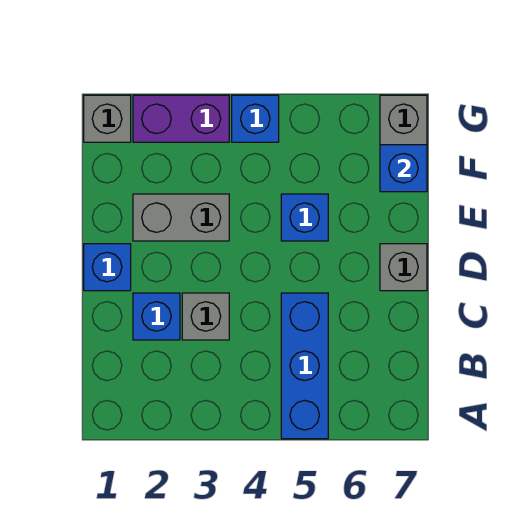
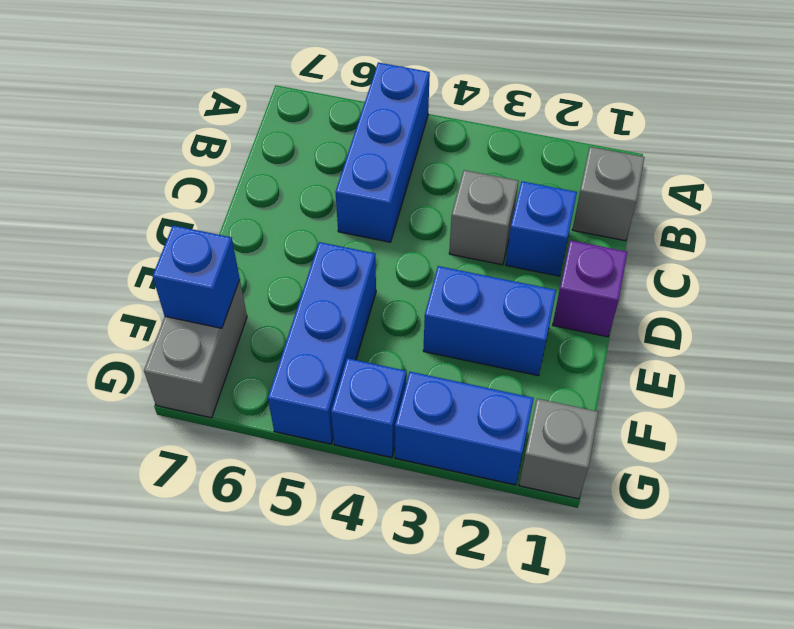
blue 1x1 brick [84,244,131,291] -> purple 1x1 brick [553,240,627,337]
grey 1x1 brick [380,244,427,291] -> grey 1x1 brick moved to [572,147,645,241]
grey 1x2 brick [133,194,229,241] -> blue 1x2 brick [423,266,556,376]
blue 1x1 brick [281,194,328,241] -> blue 1x3 brick [268,242,376,444]
purple 1x2 brick [133,95,229,142] -> blue 1x2 brick [395,372,534,485]

